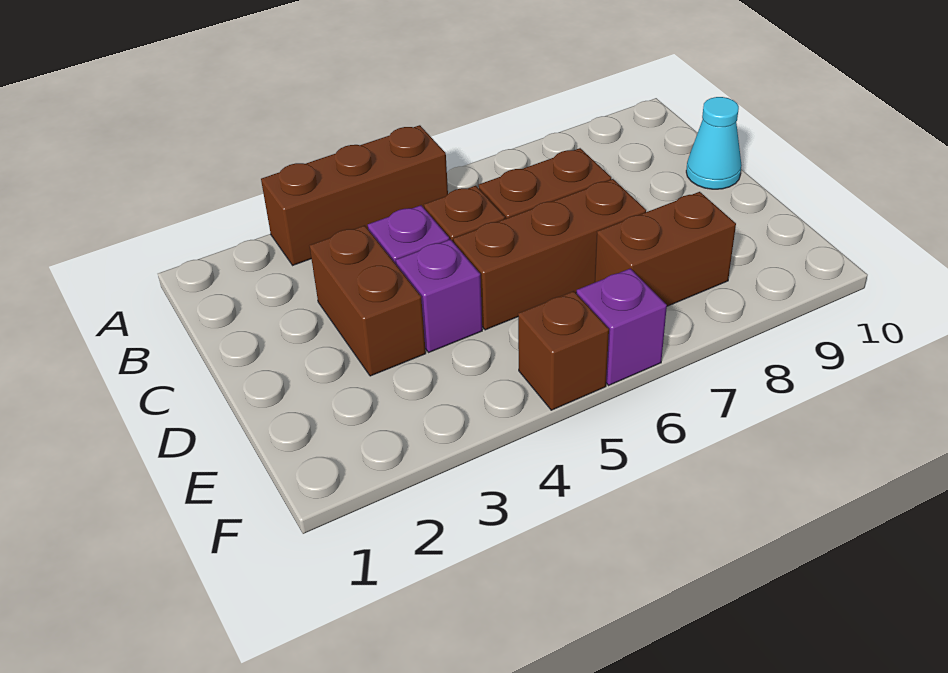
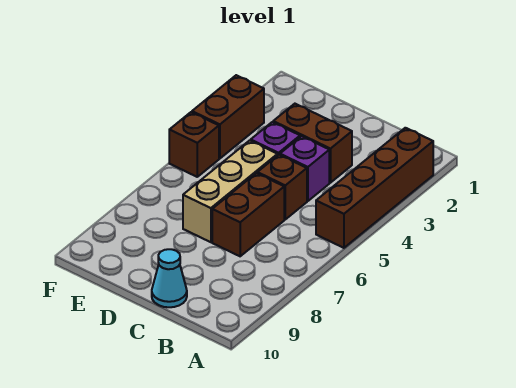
brown 1x3 brick [261,125,448,265] -> brown 1x4 brick [316,128,433,248]
brown 1x3 brick [453,179,646,330] -> tan 1x3 brick [183,140,278,242]
brown 1x2 brick [595,192,736,306] -> brown 1x2 brick moved to [192,75,264,159]
purple 1x1 brick [576,268,667,385] -> none

